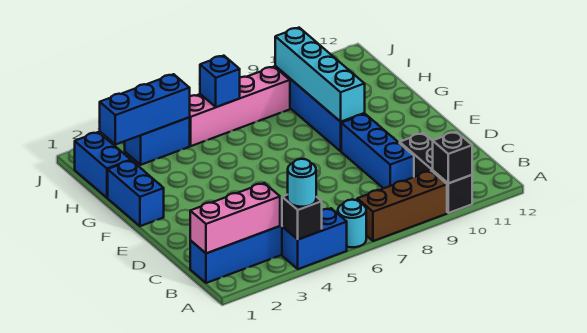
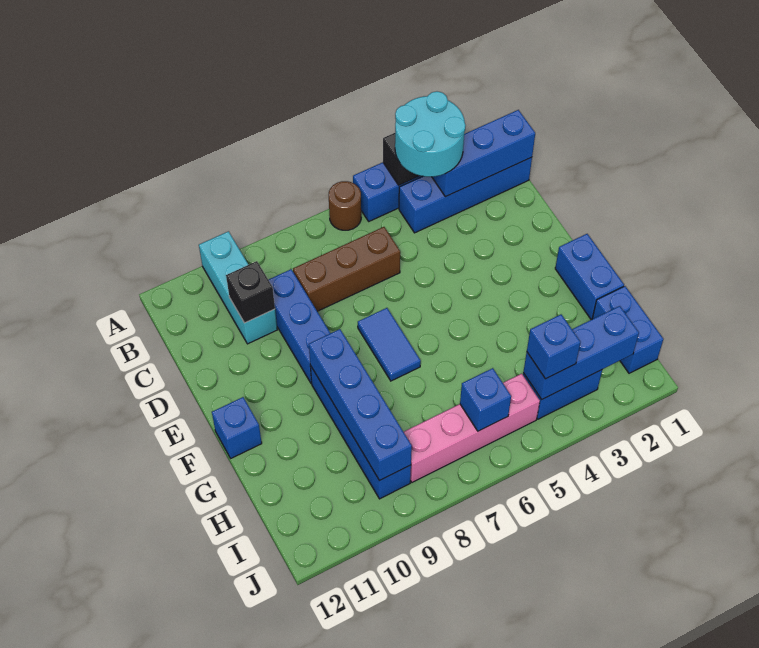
cyan 1x1 round brick [288,159,316,207] -> cyan 2x2 round brick [395,91,466,177]
cyan 1x1 round brick [338,200,366,247] -> brown 1x1 round brick [329,181,361,230]
brown 1x3 brick [357,171,447,241] -> brown 1x3 brick moved to [293,227,400,311]
black 1x3 brick [400,133,472,213] -> cyan 1x3 brick [199,231,277,344]
black 1x1 brick [433,132,472,183] -> black 1x1 brick moved to [226,261,275,323]
pink 1x3 brick [190,183,280,253] -> blue 1x3 brick [432,110,535,197]
none -> blue 1x2 tile [358,308,421,381]
cyan 1x4 brick [275,28,365,122] -> blue 1x4 brick [309,329,412,481]
none -> blue 1x1 brick [212,397,262,458]
none -> blue 1x1 brick [527,315,581,379]

